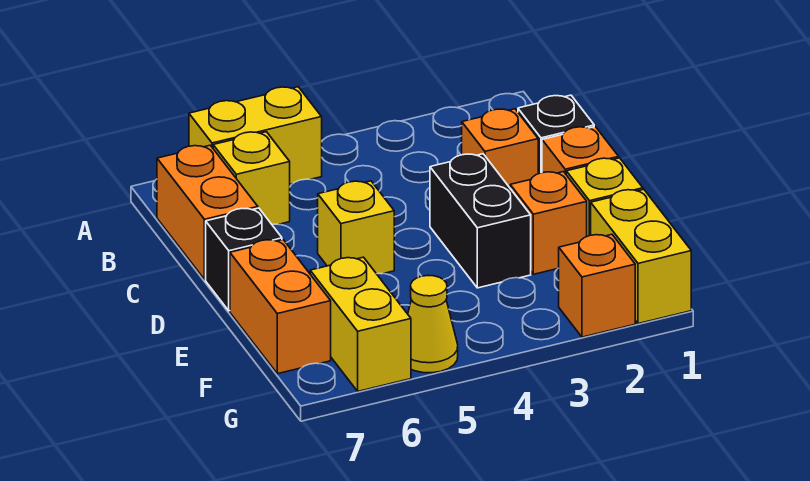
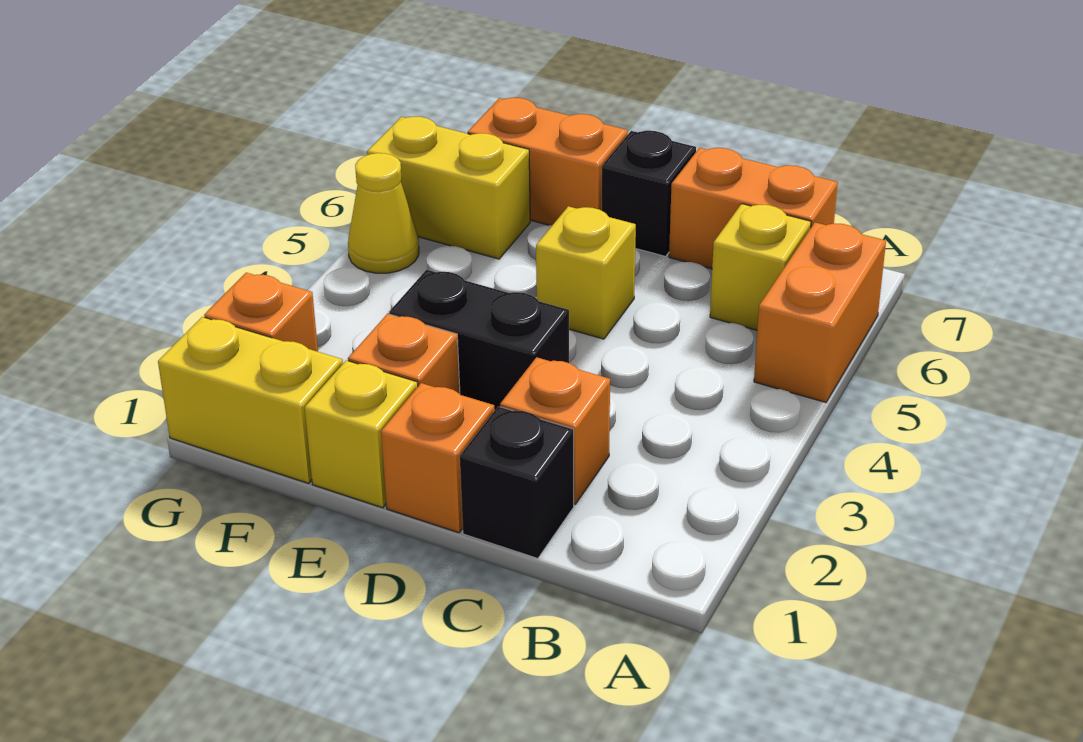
yellow 1x2 brick [189,87,322,184] -> orange 1x2 brick [754,222,886,402]

